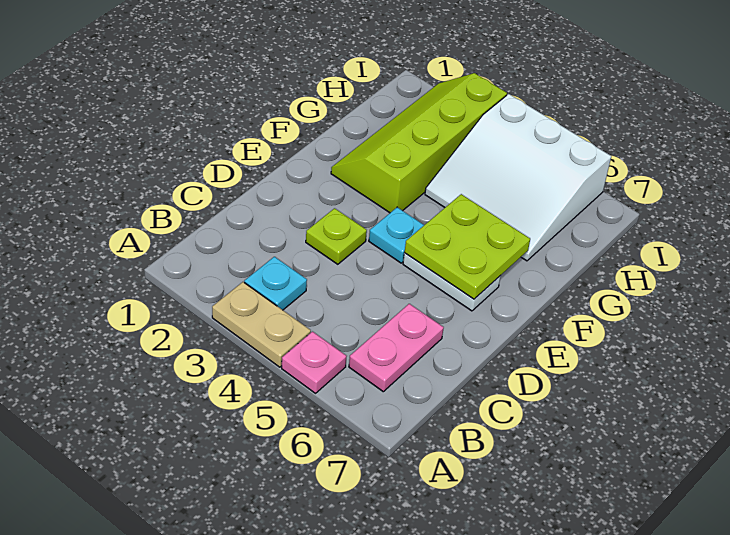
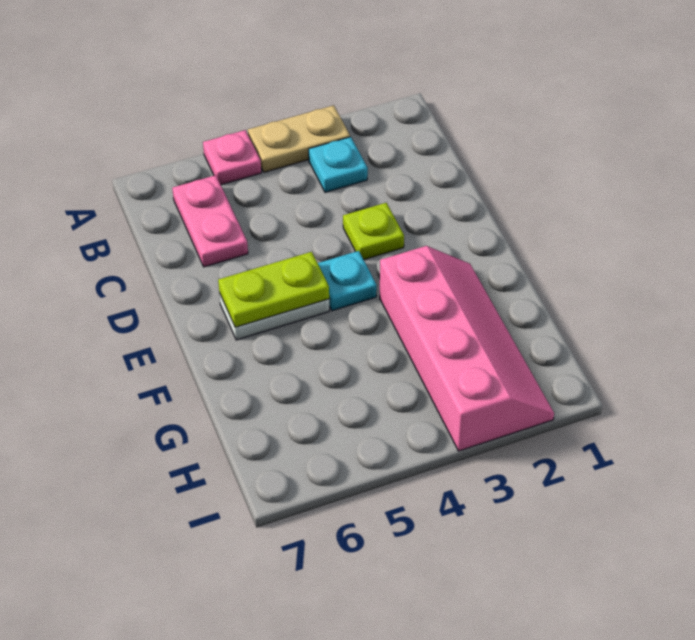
lime 2x2 plate [405,194,530,299] -> lime 1x2 plate [218,252,329,327]
lime 2x4 slope [331,73,507,213] -> pink 2x4 slope [380,246,554,451]
white 3x3 slope [425,94,611,261] -> none

